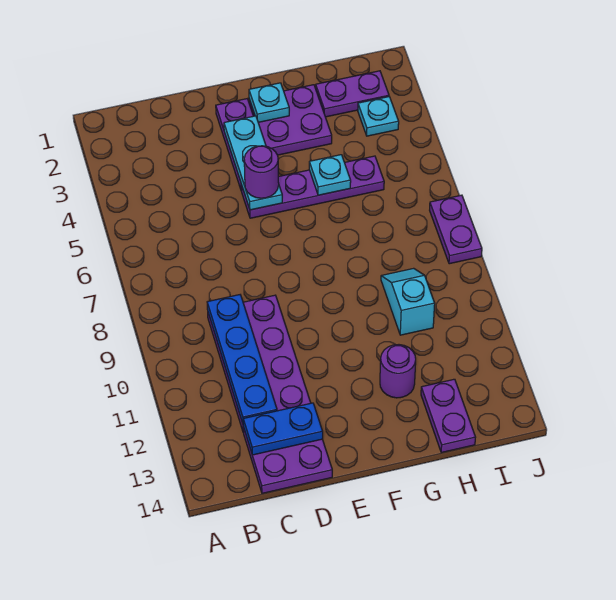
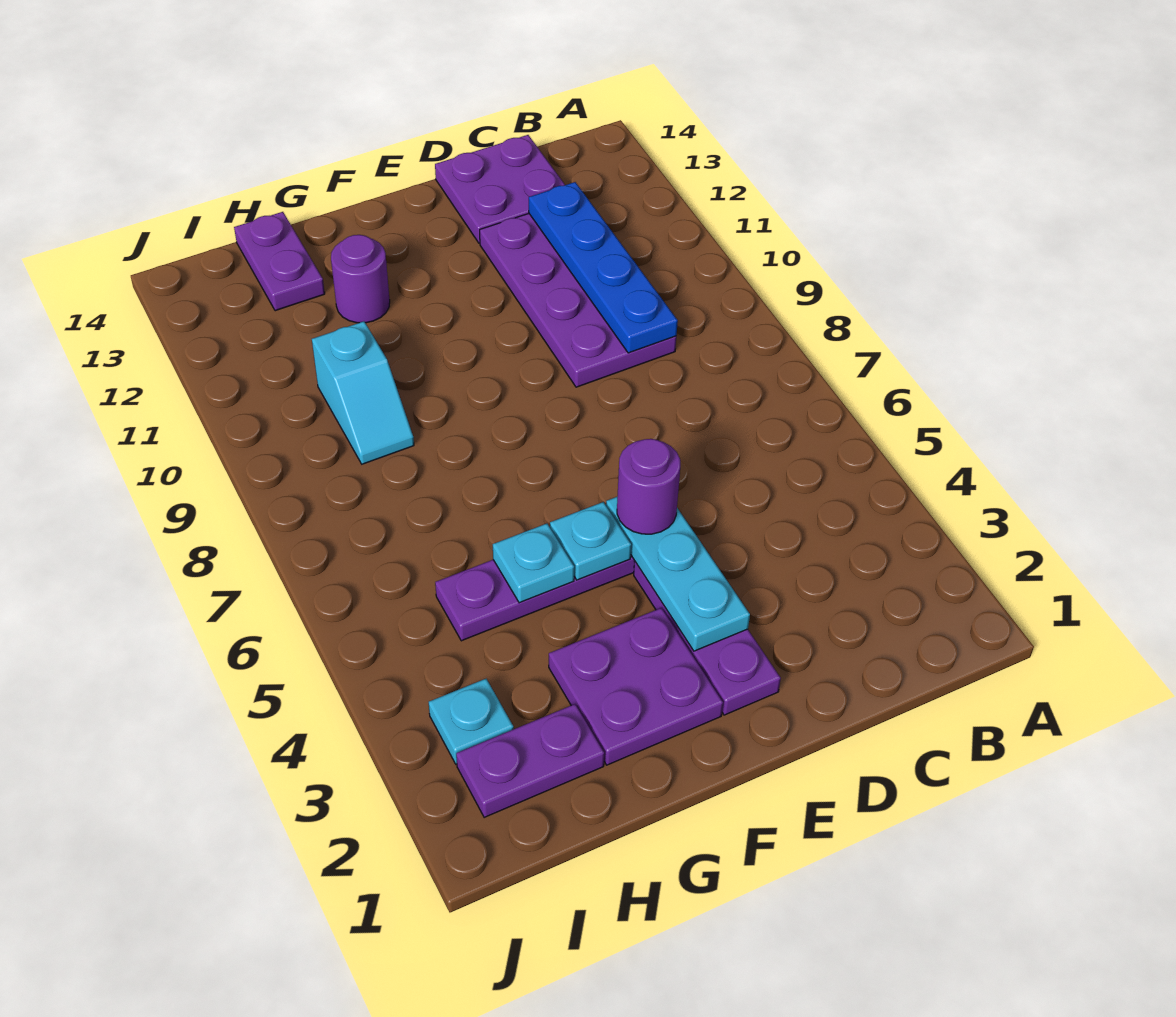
blue 1x2 plate [243,403,323,455] -> none
cyan 1x1 plate [249,83,289,122] -> cyan 1x1 plate moved to [550,502,631,580]
purple 1x2 plate [430,195,482,264] -> none

